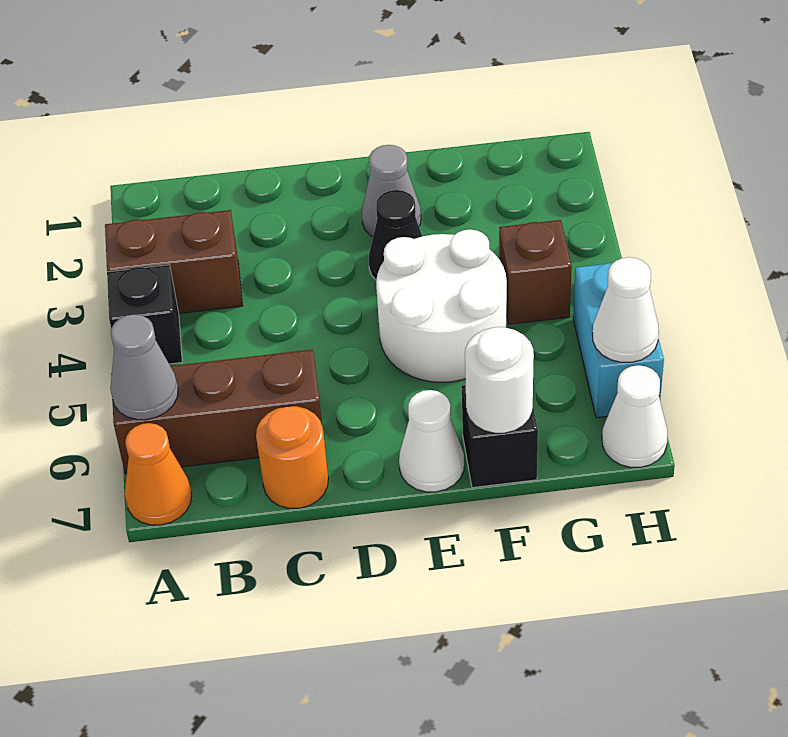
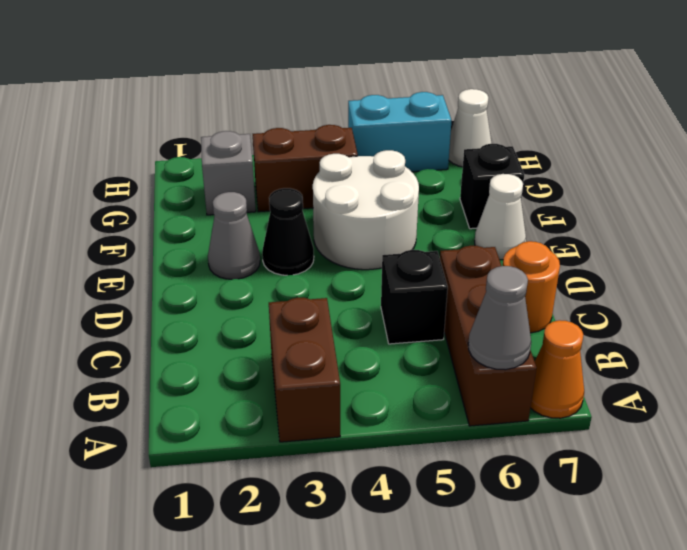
black 1x1 brick [107,265,182,364] -> black 1x1 brick moved to [381,250,448,344]
white 1x1 round brick [465,327,534,433] -> none
none -> grey 1x1 brick [201,131,256,215]
brown 1x1 brick [499,220,572,324] -> brown 1x2 brick [253,125,358,212]
white 1x1 cone [593,257,659,362] -> none

